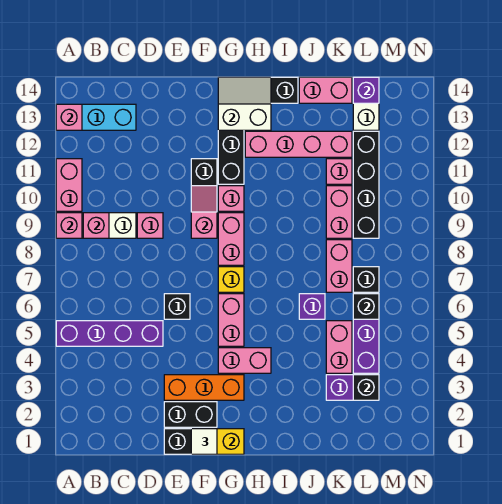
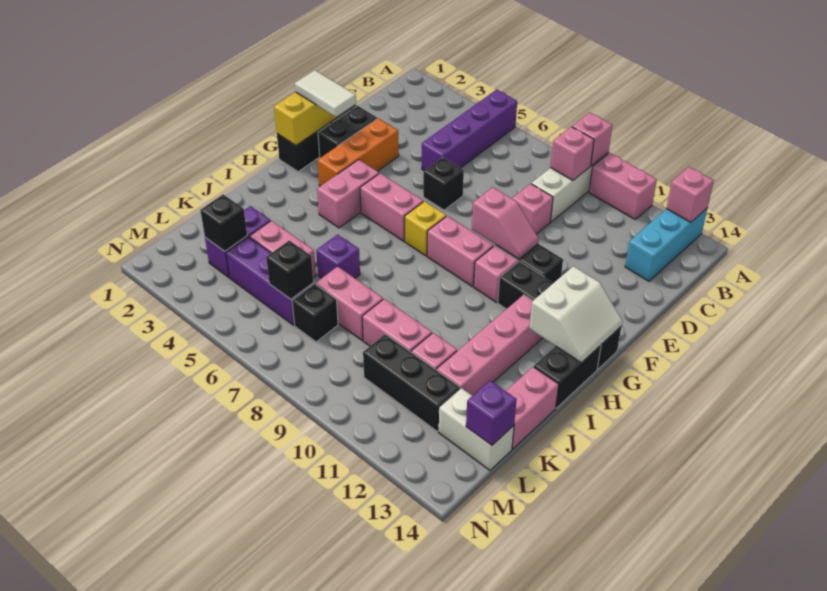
white 1x1 tile [191,429,217,454] -> white 1x2 tile [295,70,356,117]
black 1x4 brick [353,131,379,238] -> black 1x3 brick [363,334,460,431]

